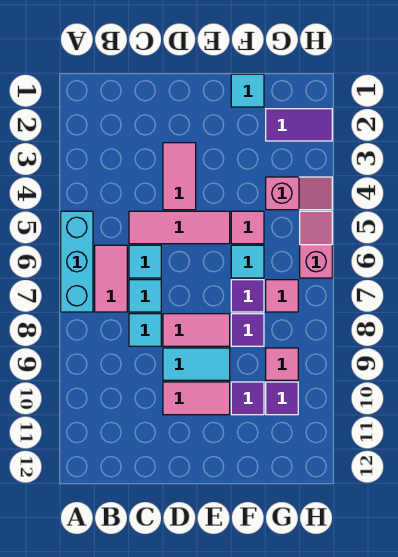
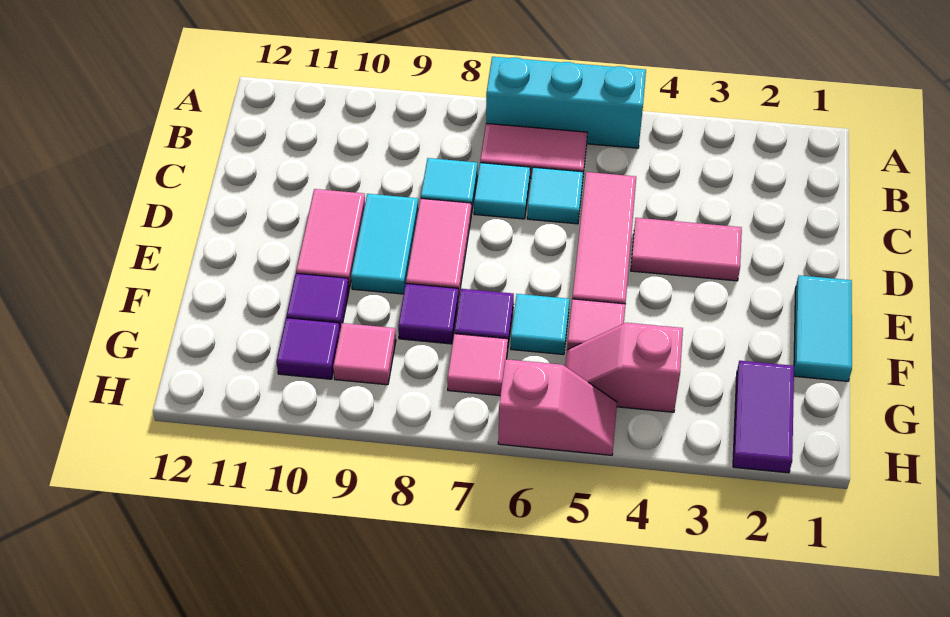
cyan 1x1 tile [231,74,264,107] -> cyan 1x2 tile [794,275,852,381]
pink 1x2 slope [266,177,332,210] -> pink 1x2 slope turned to [565,323,683,412]

